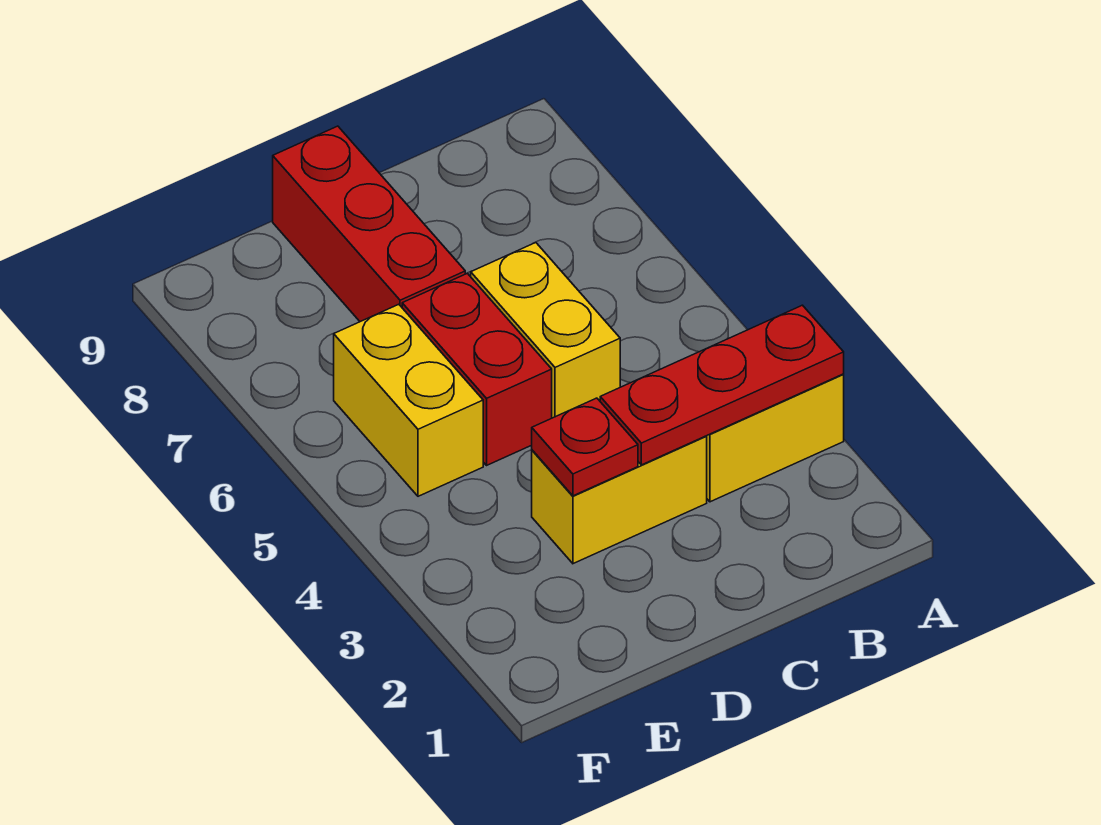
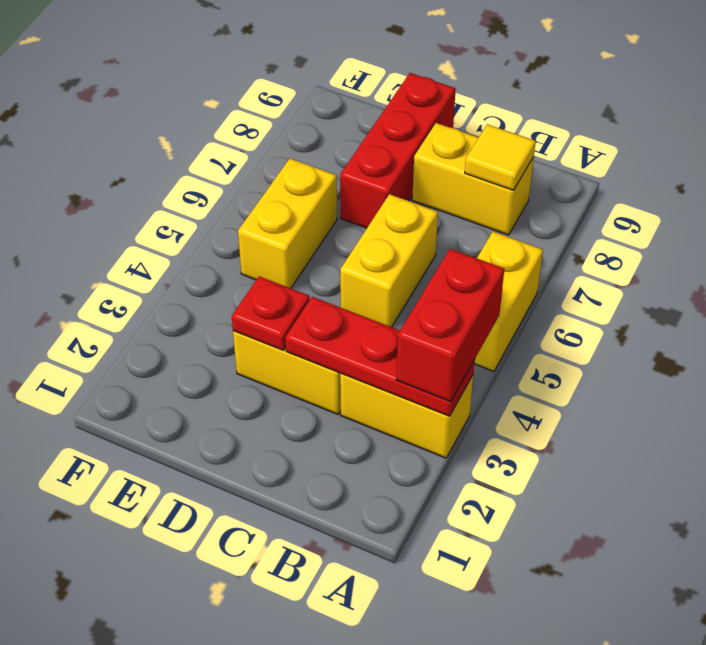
none -> yellow 1x2 brick [475,232,543,371]
none -> yellow 1x2 brick [412,123,534,235]
none -> yellow 1x1 tile [465,124,536,190]
red 1x2 brick [402,273,552,465] -> red 1x2 brick moved to [396,249,504,401]

